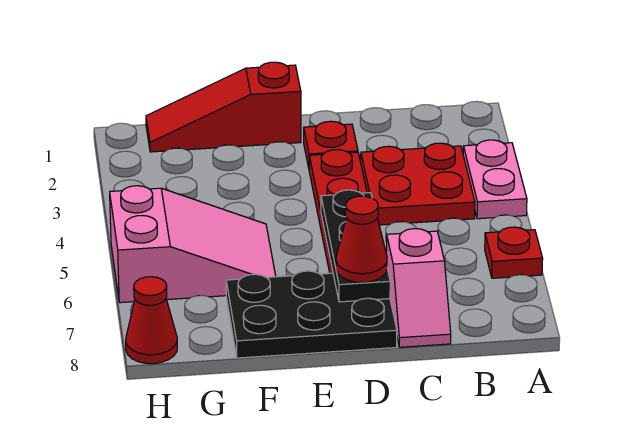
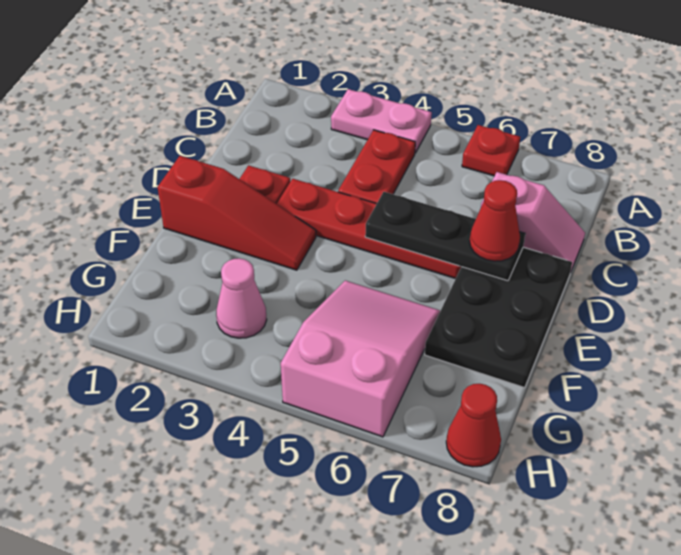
red 2x2 plate [361,143,475,225] -> red 1x2 plate [338,130,415,204]
red 1x3 slope [146,62,301,152] -> red 1x3 slope turned to [158,156,316,270]
none -> pink 1x1 cone [216,258,267,338]

